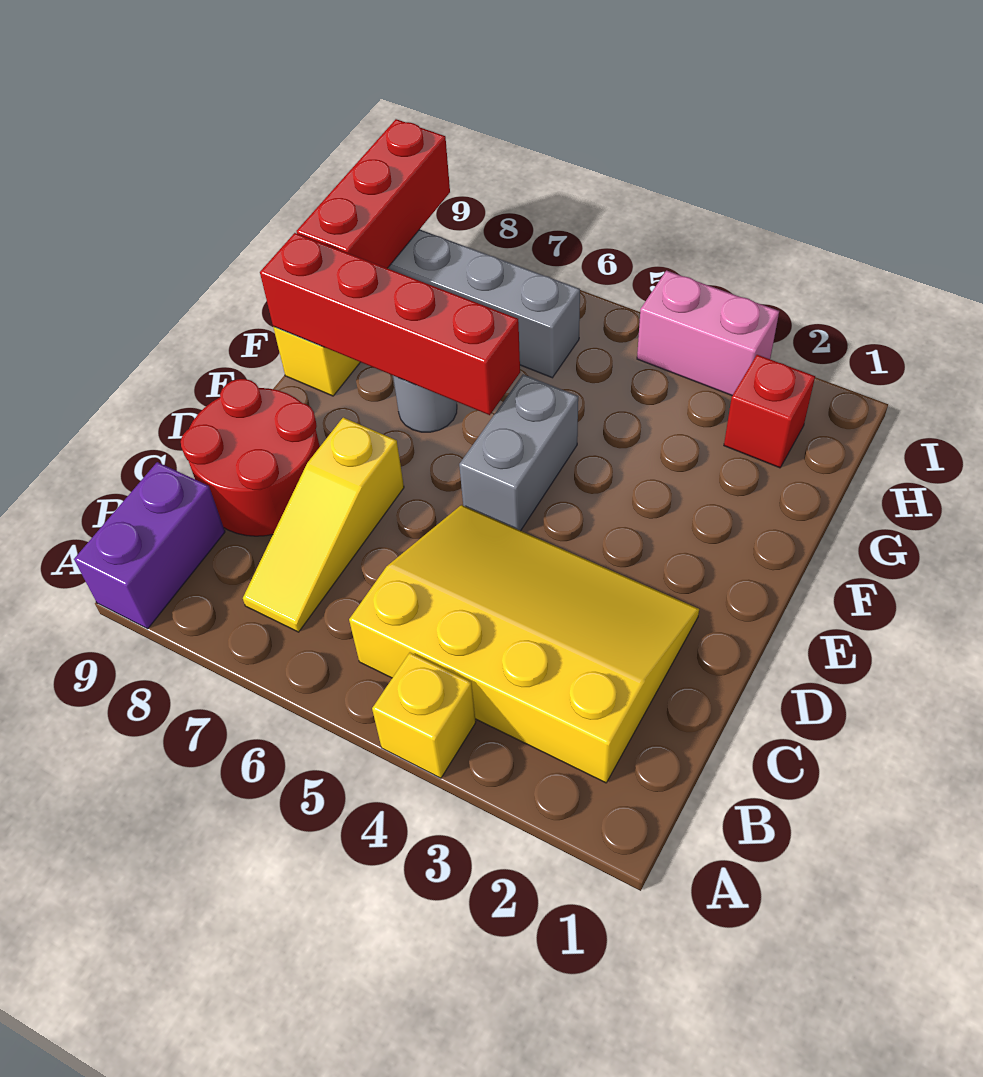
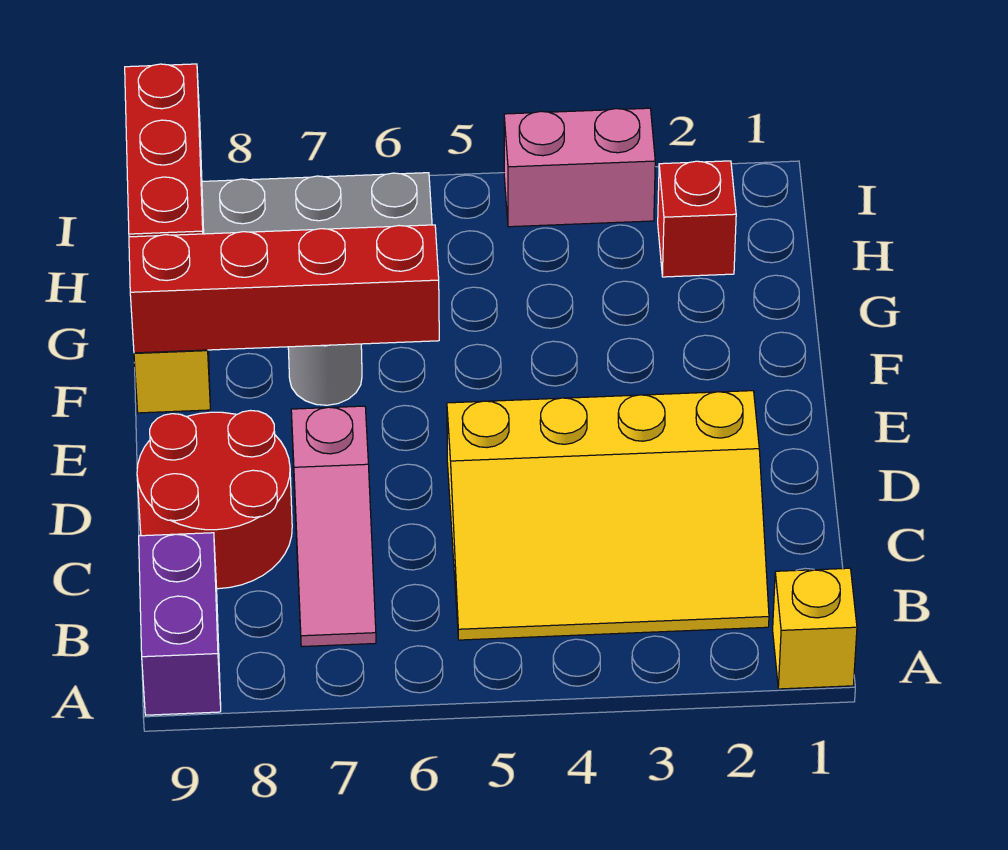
yellow 1x1 brick [372,653,476,778] -> yellow 1x1 brick moved to [773,568,857,689]
yellow 3x4 slope [349,505,699,783] -> yellow 3x4 slope turned to [447,391,769,640]
yellow 1x3 slope [243,418,404,632] -> pink 1x3 slope [291,406,376,647]
grey 1x2 brick [459,374,578,531] -> none

